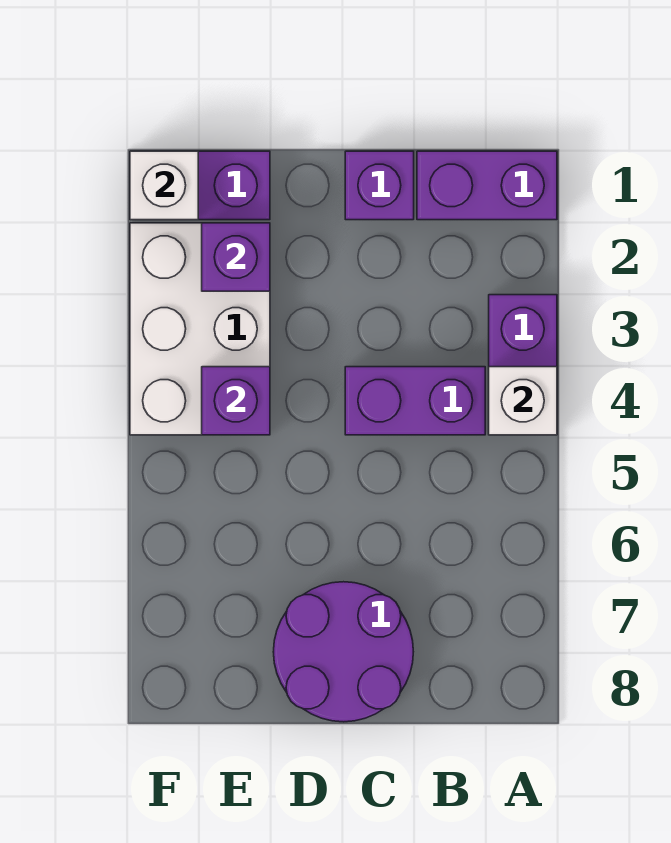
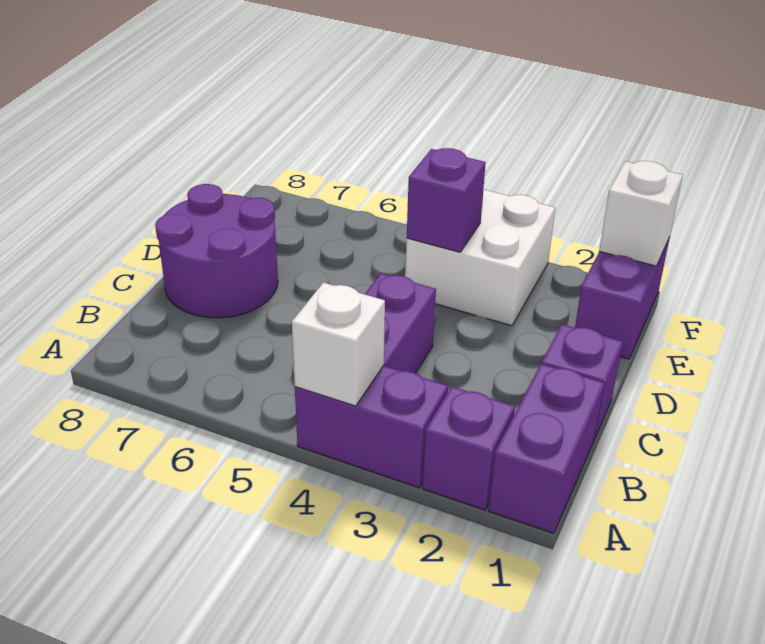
white 2x3 brick [130,223,270,435] -> white 2x2 brick [405,189,555,326]
purple 1x1 brick [202,223,270,291] -> purple 1x1 brick moved to [423,386,515,510]

